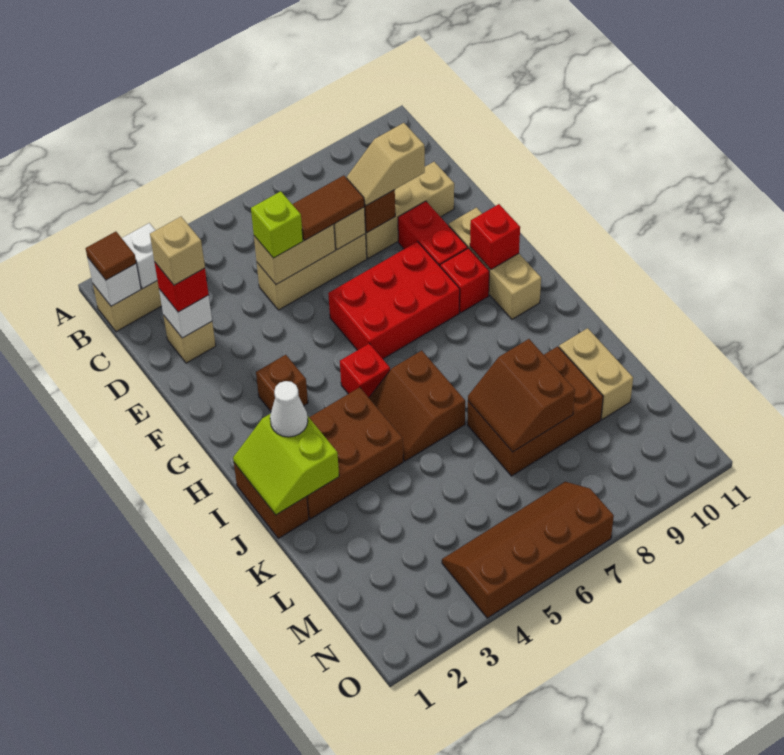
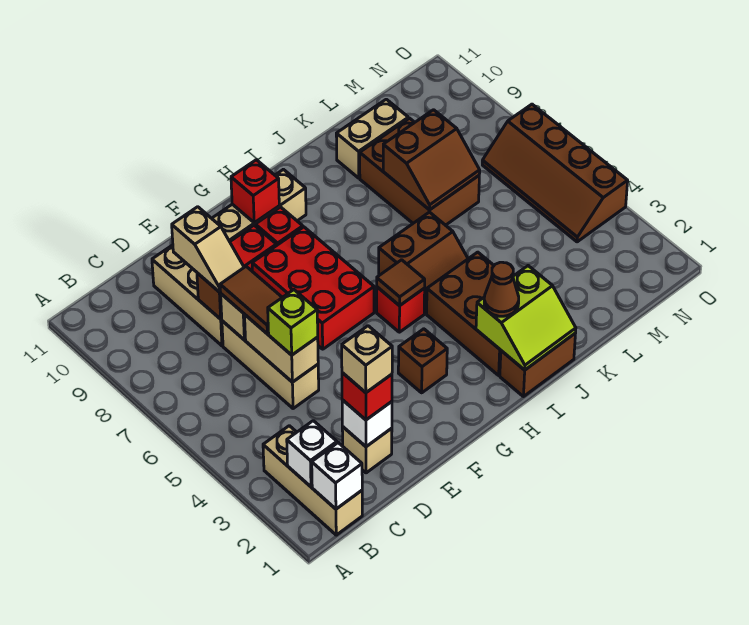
brown 1x1 tile [86,232,136,280] -> brown 1x1 tile moved to [377,260,425,306]
white 1x1 cone [270,381,308,437] -> brown 1x1 cone [484,262,519,316]

